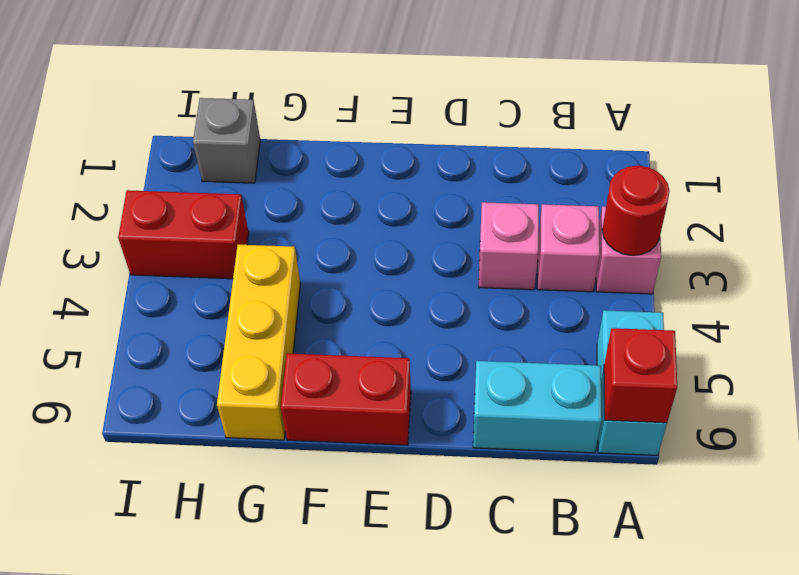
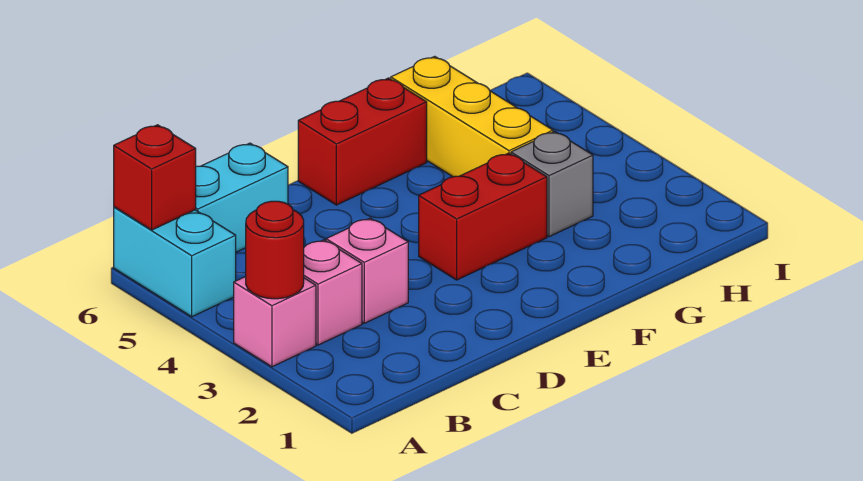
grey 1x1 brick [193,98,260,183] -> grey 1x1 brick moved to [511,132,593,237]
red 1x2 brick [118,190,249,279] -> red 1x2 brick moved to [419,153,547,280]

